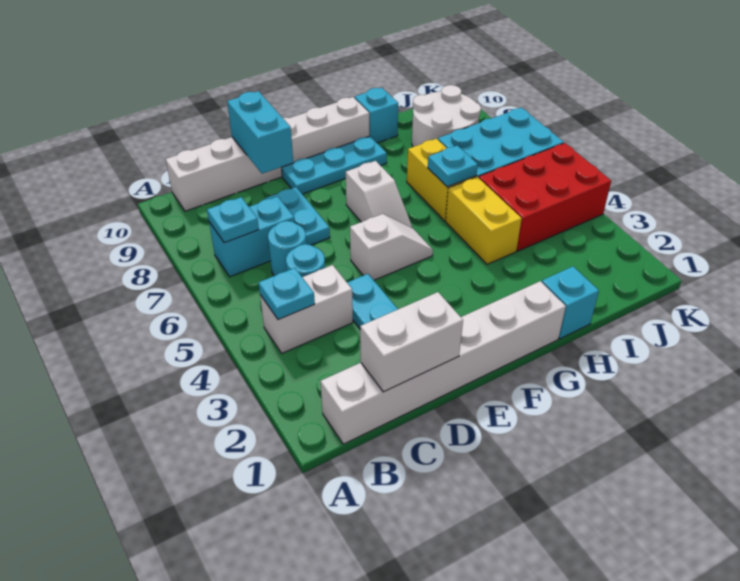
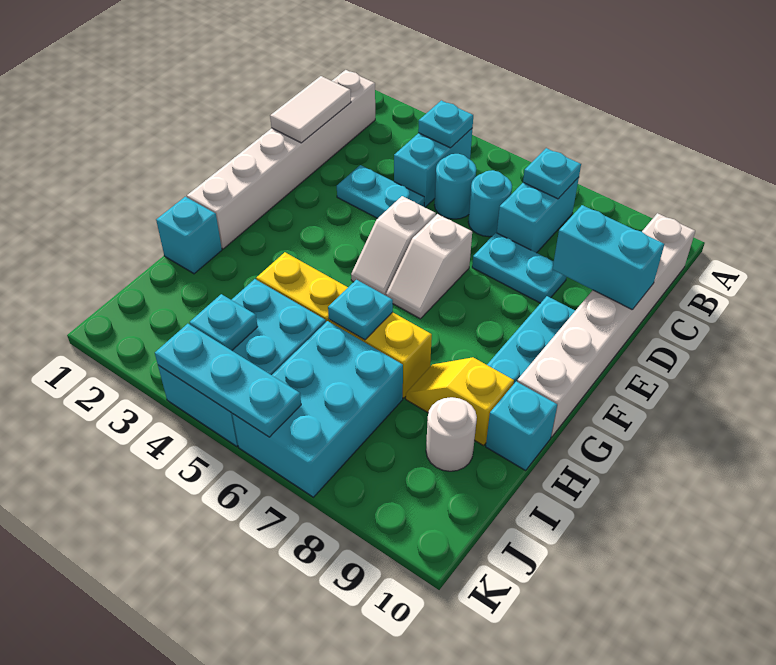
white 1x2 brick [260,265,353,353] -> cyan 1x2 brick [394,129,472,207]
white 1x2 brick [360,292,463,392] -> white 1x2 tile [270,76,351,143]
white 1x2 slope [346,161,412,228] -> white 1x2 slope turned to [386,214,472,319]
none -> yellow 1x2 slope [406,357,514,446]
red 2x3 brick [479,143,611,251] -> cyan 2x3 brick [158,279,326,446]
white 2x2 round brick [412,85,481,147] -> white 1x1 round brick [426,397,477,471]
none -> cyan 1x1 plate [190,294,258,350]
none -> cyan 1x3 plate [155,324,301,437]

